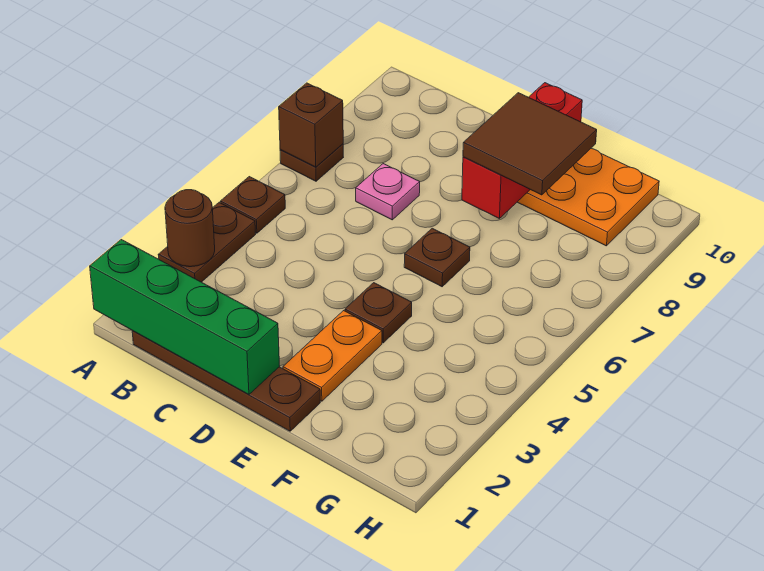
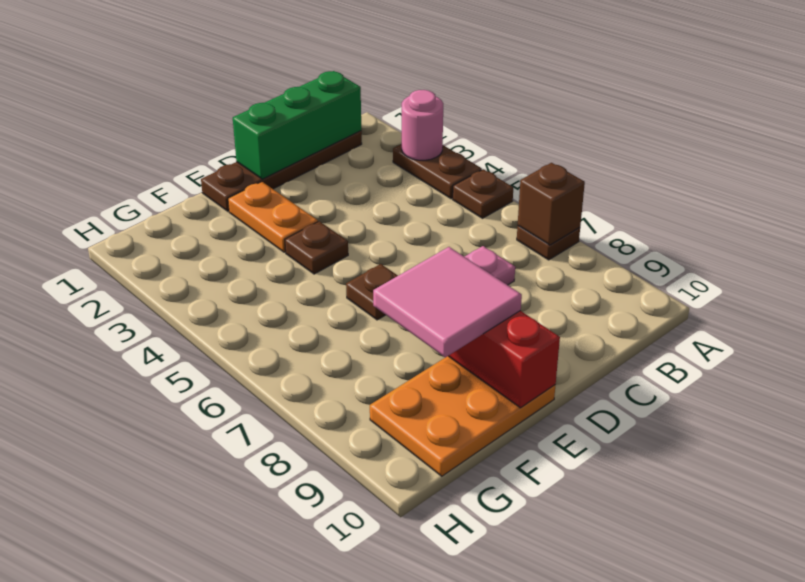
green 1x4 brick [90,240,280,394] -> green 1x3 brick [233,71,361,179]
brown 1x1 round brick [165,190,215,267] -> pink 1x1 round brick [402,90,443,160]
brown 2x2 tile [463,93,597,195] -> pink 2x2 tile [373,247,522,357]

